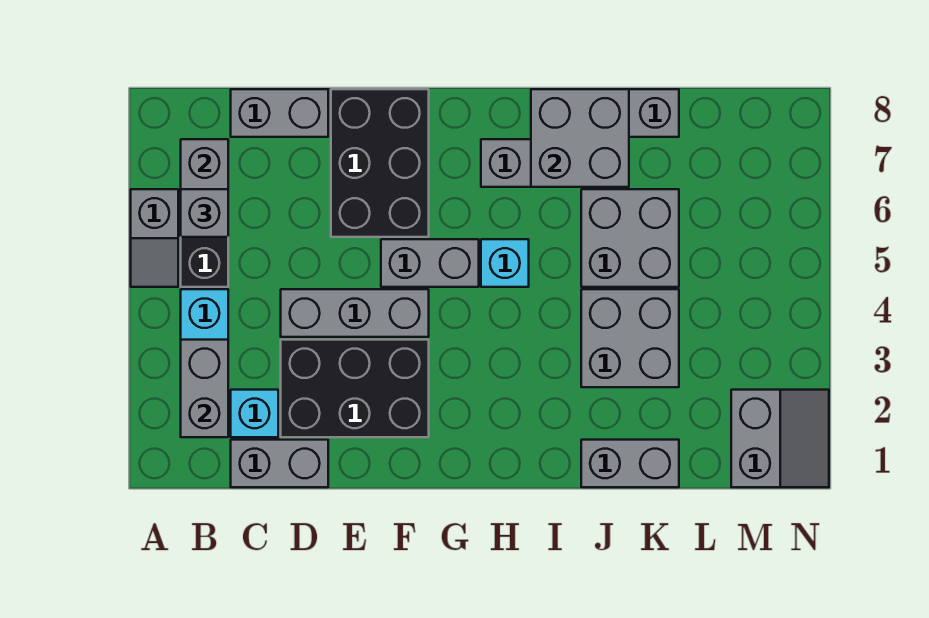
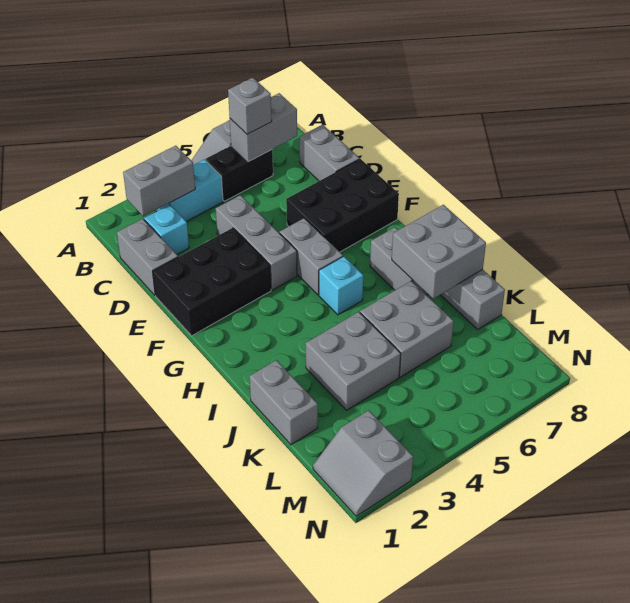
black 2x3 brick [281,340,429,437] -> black 2x3 brick turned to [153,228,271,336]
grey 2x2 slope [731,390,829,487] -> grey 2x2 slope turned to [313,410,413,516]

